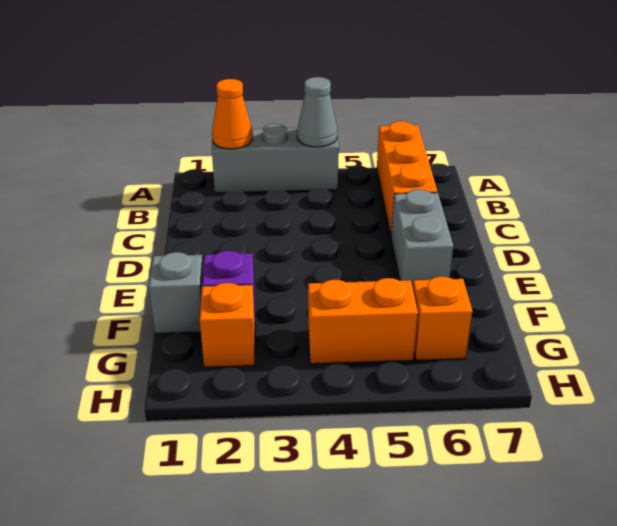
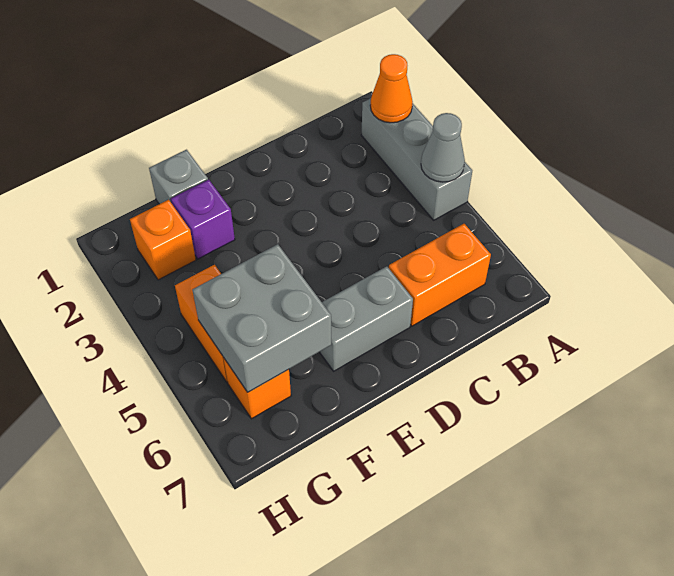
orange 1x3 brick [377,121,438,236] -> orange 1x2 brick [389,224,491,326]
none -> grey 2x2 brick [192,244,331,392]

